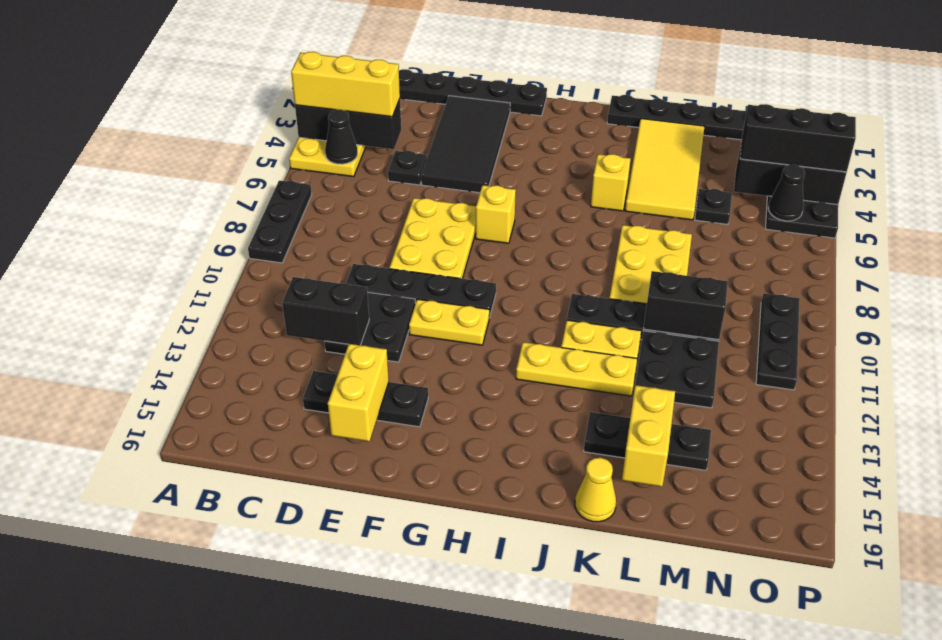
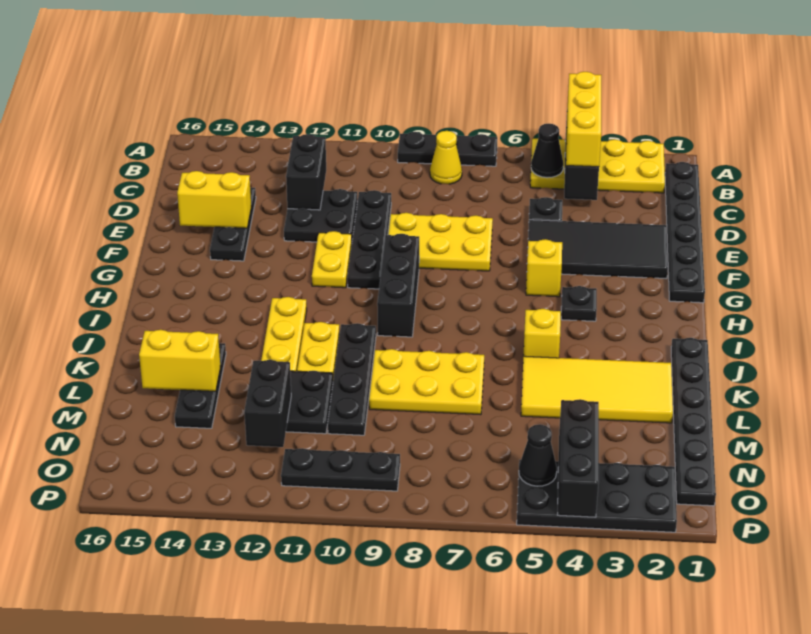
yellow 1x1 brick [476,185,516,243] -> yellow 1x1 brick moved to [526,239,562,297]
yellow 1x1 cone [575,458,616,522] -> yellow 1x1 cone moved to [430,131,462,184]
black 1x2 brick [644,271,728,340] -> black 1x2 brick moved to [244,360,291,447]
black 1x1 plate [695,189,732,224] -> black 1x1 plate moved to [561,286,597,321]
black 1x3 brick [740,104,856,172] -> black 1x3 brick moved to [377,234,419,337]

